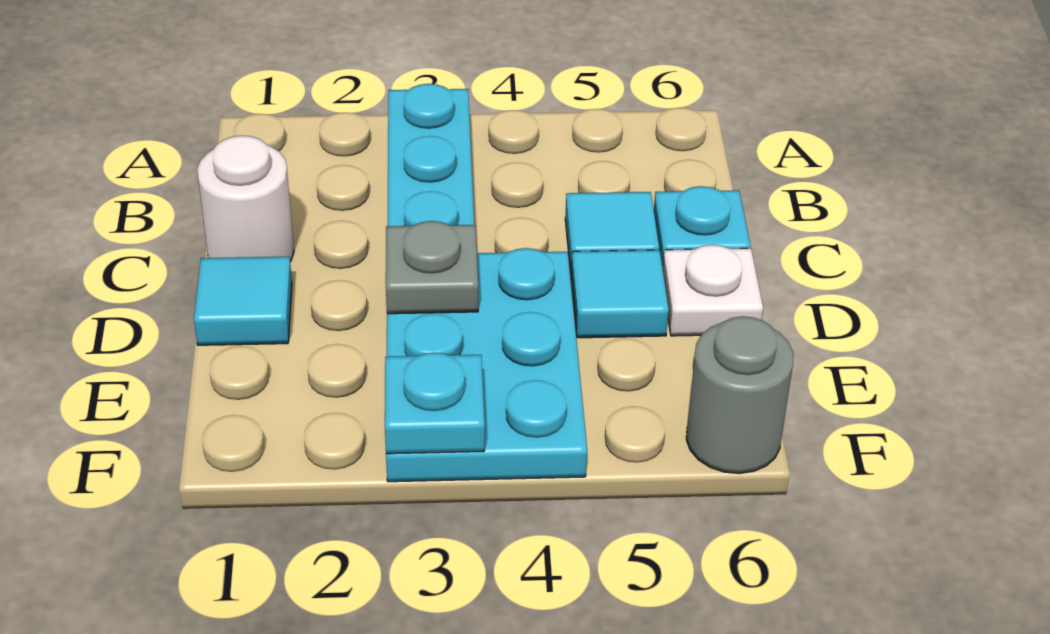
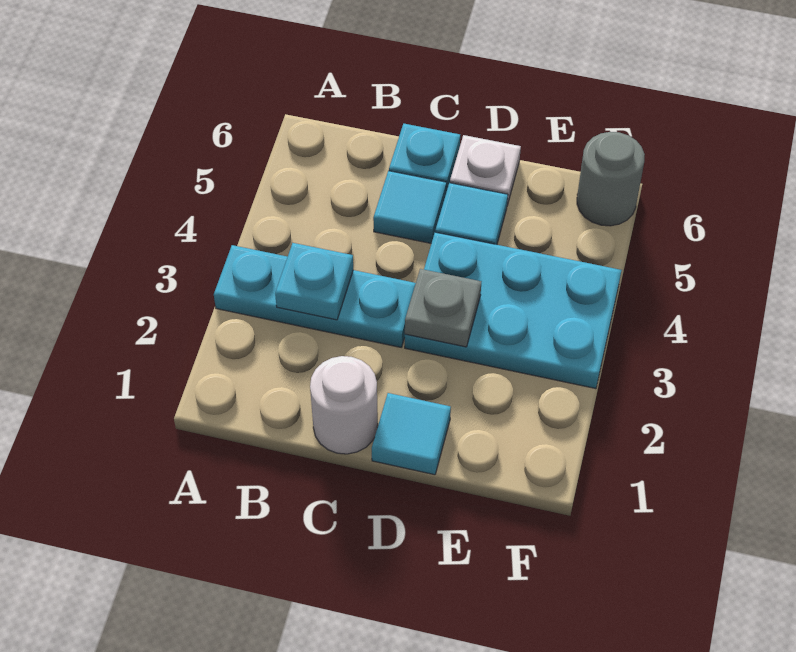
cyan 1x1 plate [385,352,485,454] -> cyan 1x1 plate moved to [275,243,353,320]

